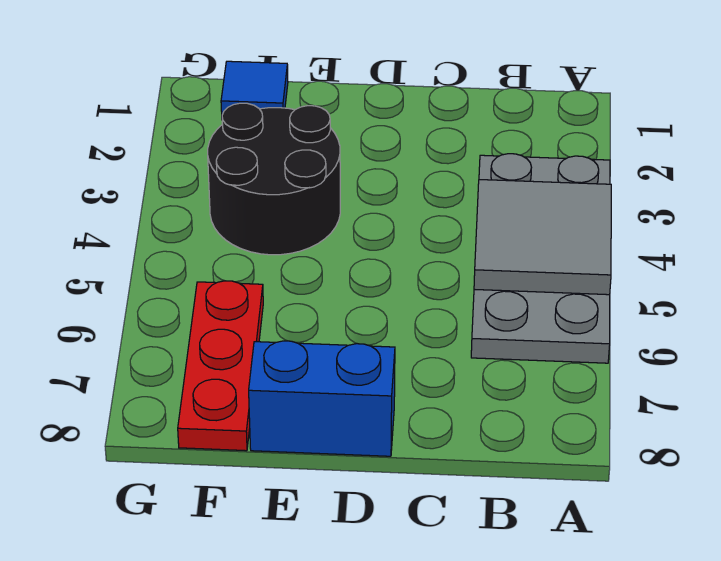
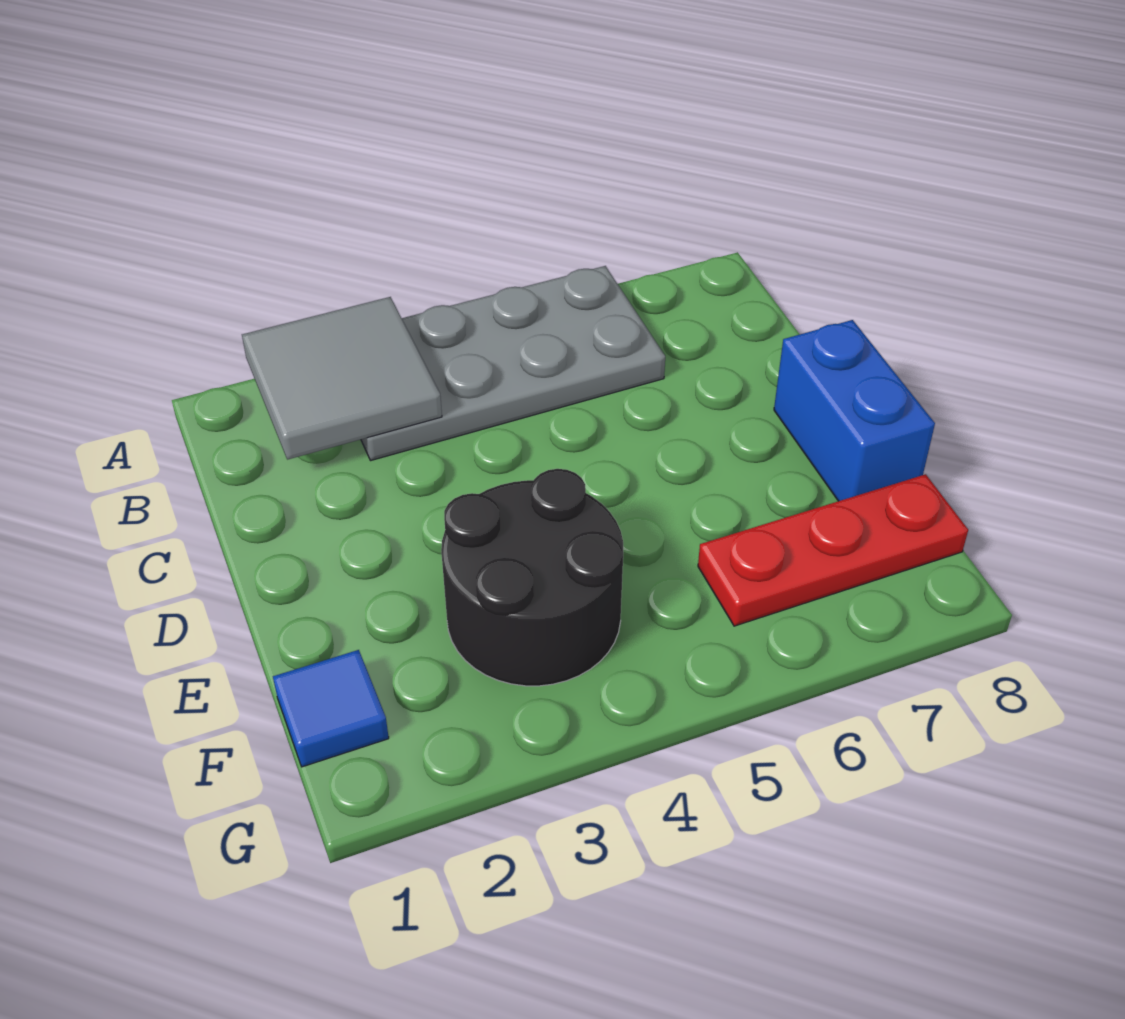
grey 2x2 tile [474,180,611,295] -> grey 2x2 tile moved to [242,297,442,460]

